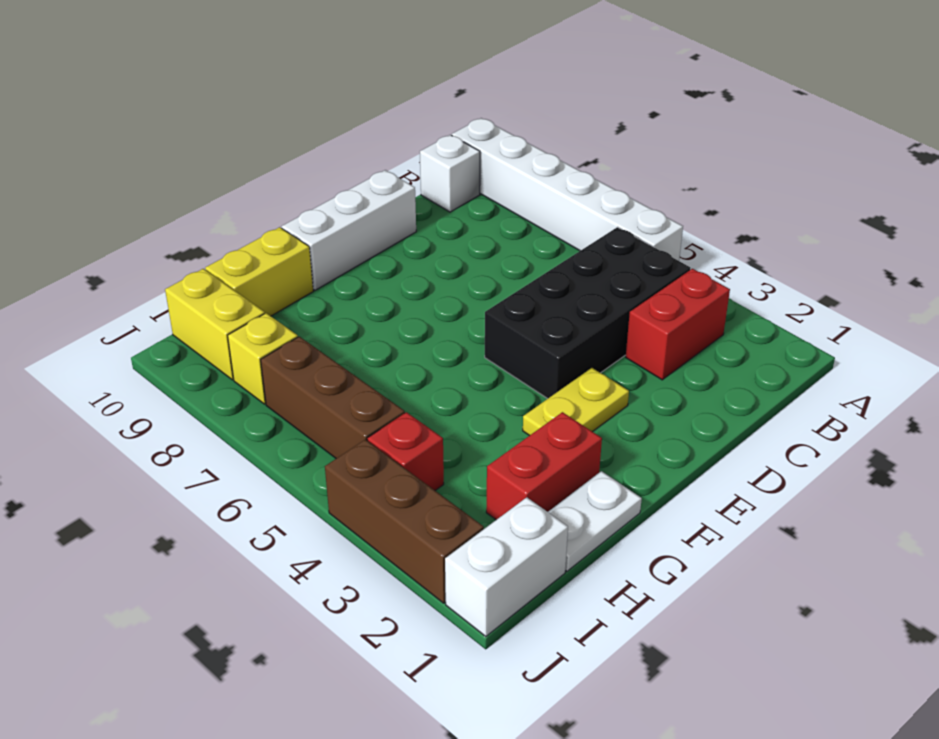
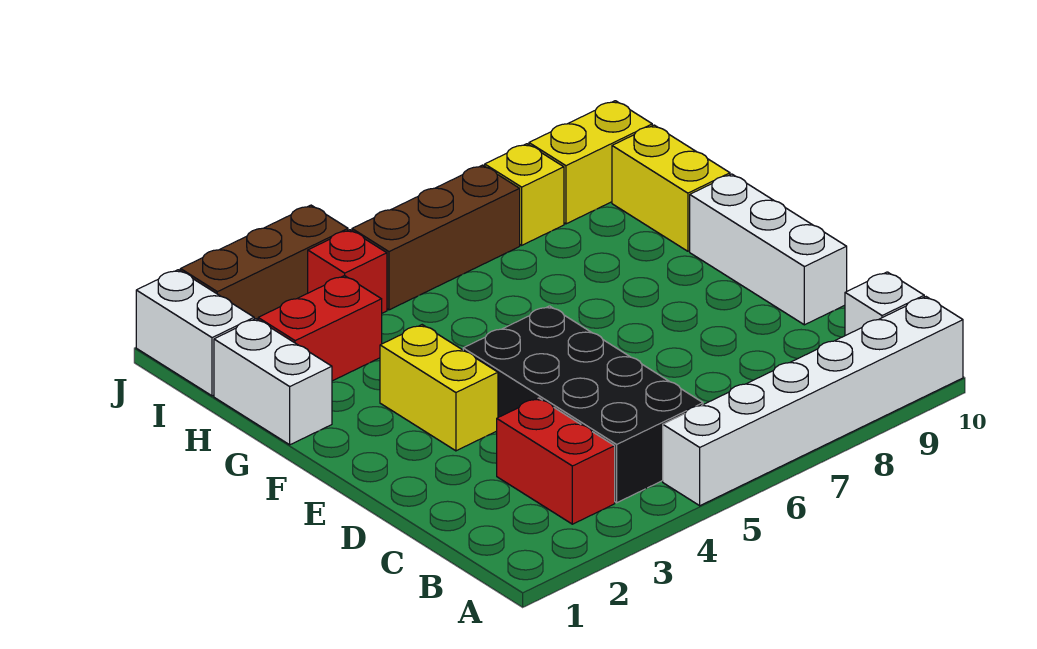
yellow 1x2 plate [523,368,629,436] -> yellow 1x2 brick [380,325,498,451]
white 1x2 plate [548,471,642,571] -> white 1x2 brick [214,319,332,445]
red 1x2 brick [486,412,602,520] -> red 1x2 brick turned to [258,276,382,381]

